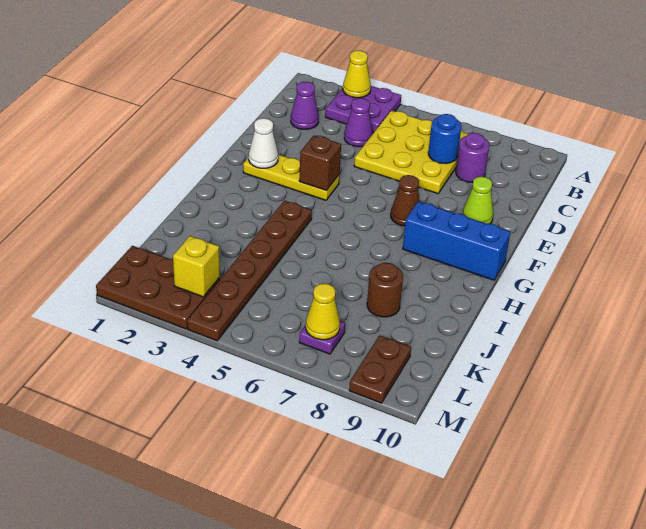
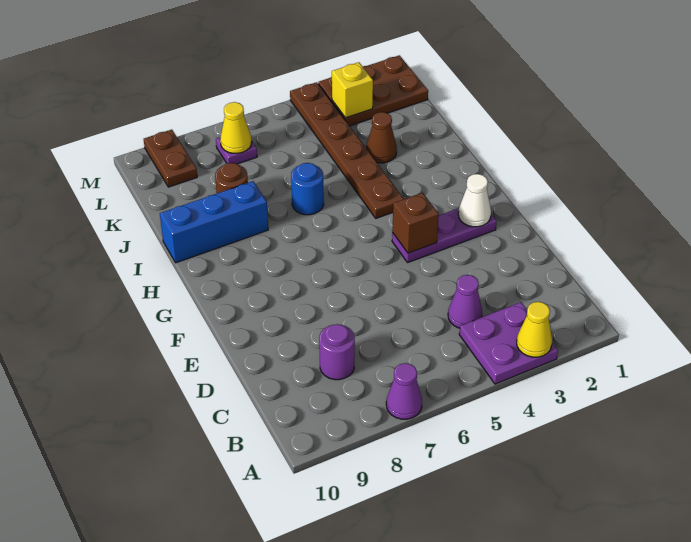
yellow 3x3 plate [354,110,468,194] -> none
purple 1x1 cone [291,82,319,129] -> purple 1x1 cone moved to [386,363,422,419]
blue 1x1 round brick [428,114,461,164] -> blue 1x1 round brick moved to [291,163,324,215]
lime 1x1 cone [462,177,493,224] -> none
yellow 1x3 plate [243,154,340,200] -> purple 1x3 plate [392,208,497,263]
brown 1x1 cone [391,175,420,226] -> brown 1x1 cone moved to [366,112,397,163]
blue 1x3 brick [403,201,510,280] -> blue 1x3 brick moved to [160,181,268,263]

